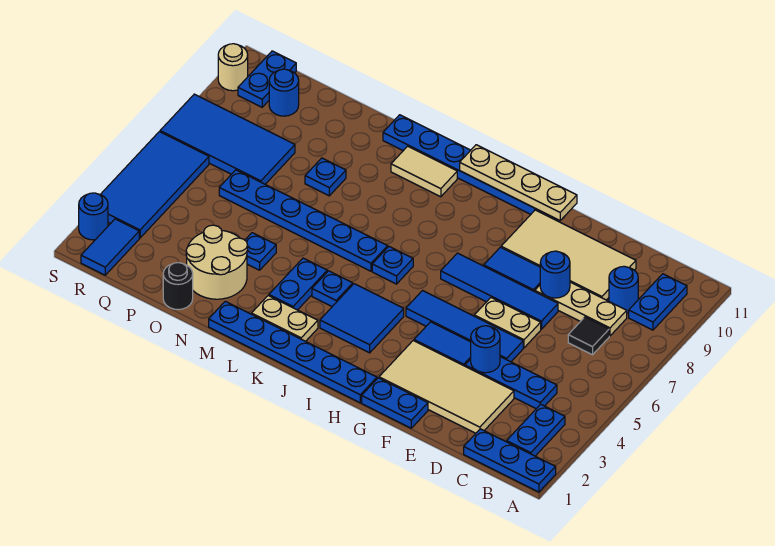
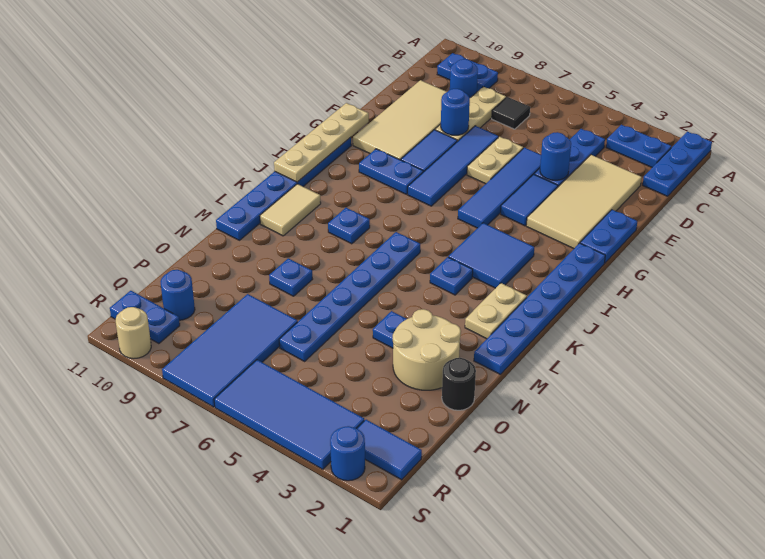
blue 1x1 plate [372,247,413,284] -> blue 1x1 plate moved to [328,208,370,244]
blue 1x2 plate [269,258,327,310] -> blue 1x2 plate moved to [359,149,423,194]

